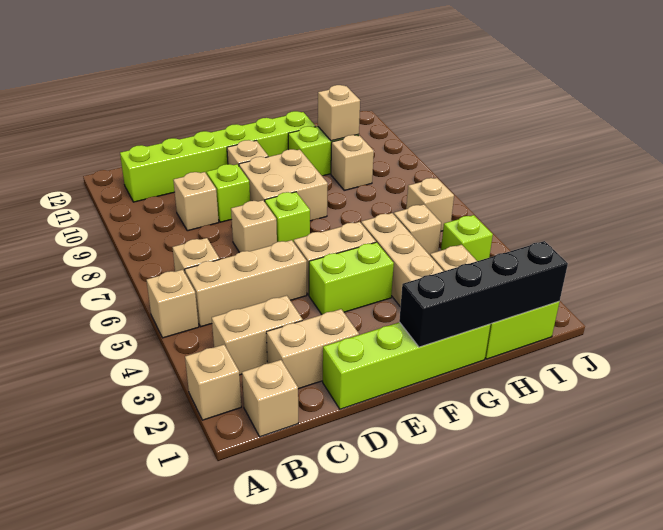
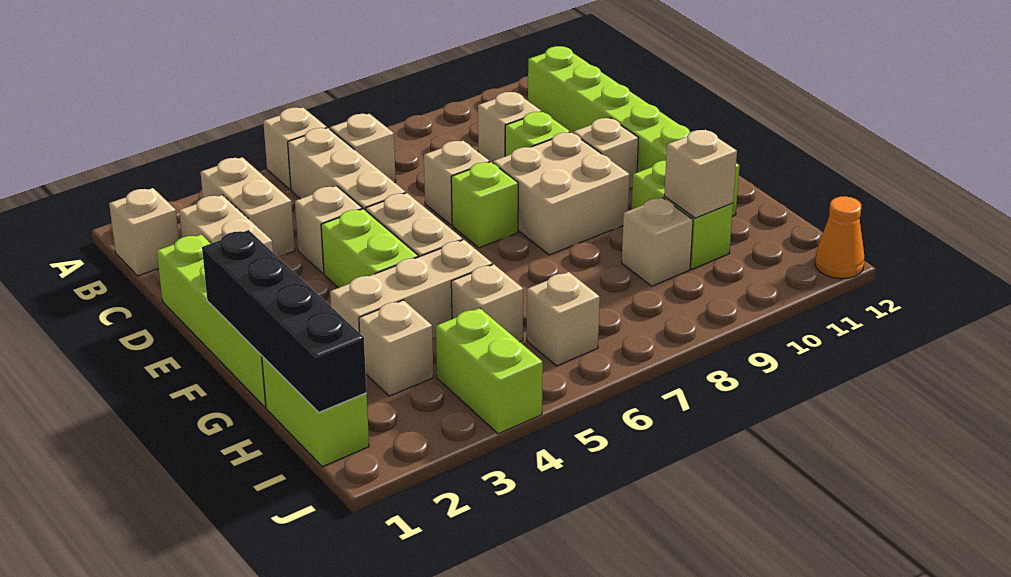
tan 1x1 brick [185,345,241,420] -> tan 1x1 brick moved to [295,186,362,274]
lime 1x1 brick [441,215,493,261] -> lime 1x2 brick [436,308,543,434]
none -> orange 1x1 cone [815,196,865,279]

